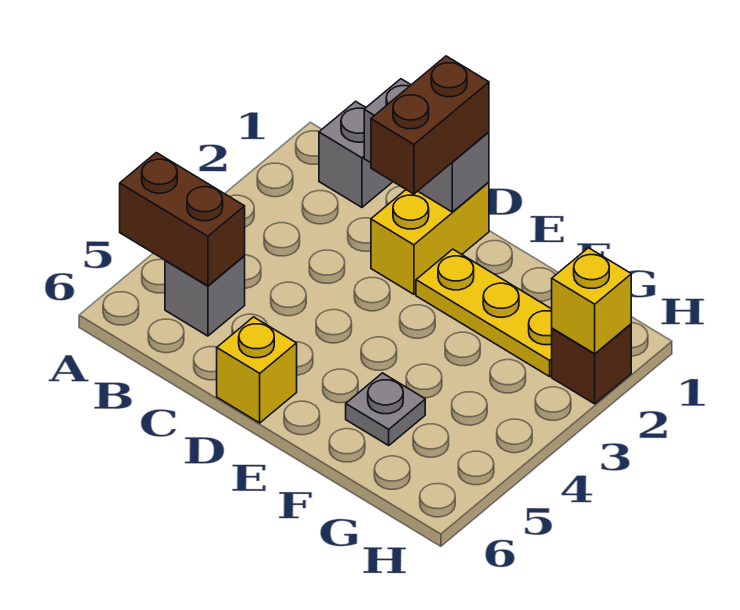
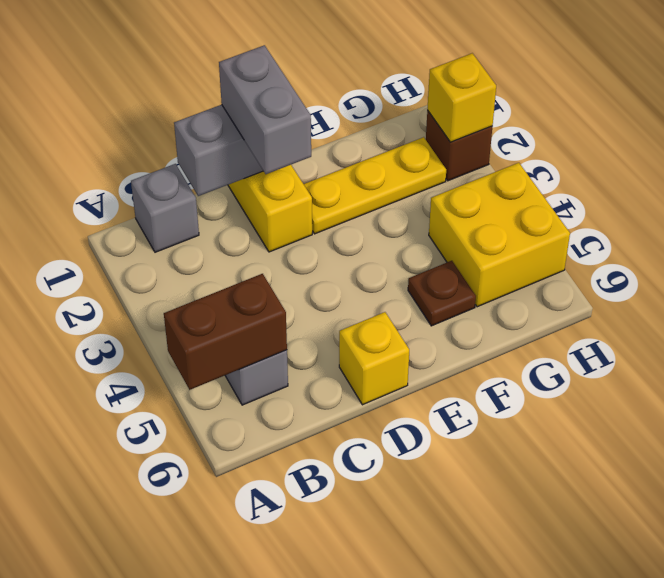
brown 1x2 brick [371,56,489,194] -> grey 1x2 brick [219,45,311,174]
grey 1x1 plate [346,373,425,445] -> brown 1x1 plate [408,261,476,326]
none -> yellow 2x2 brick [429,163,570,307]

